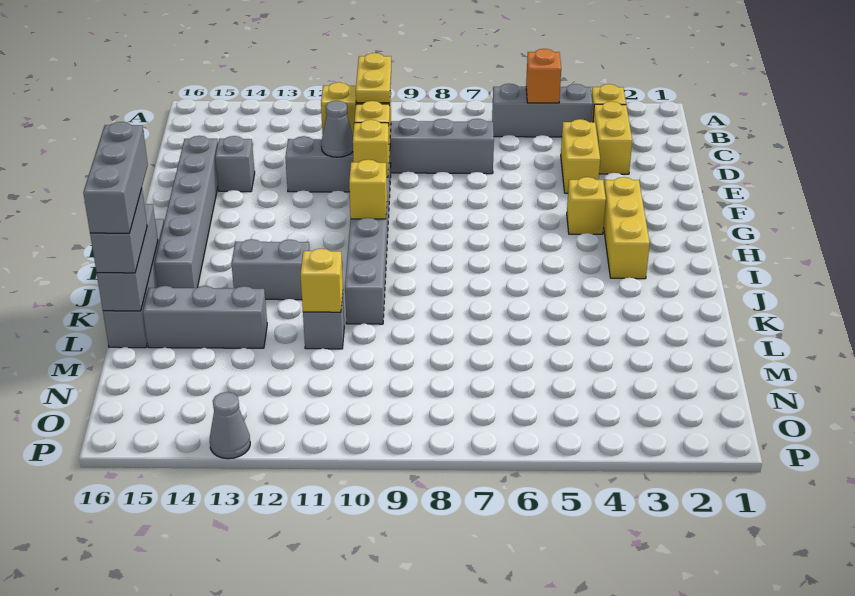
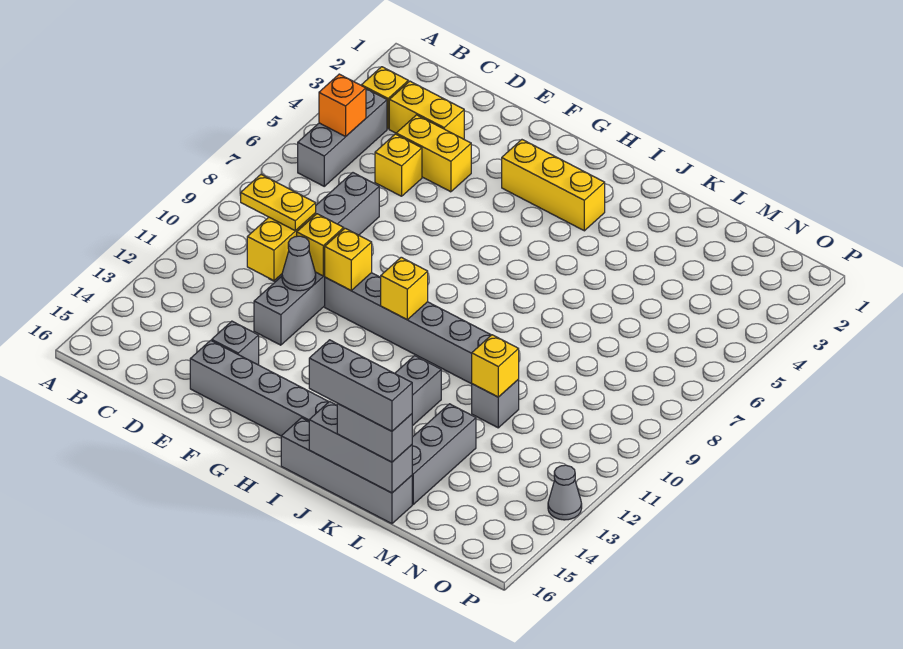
yellow 1x1 brick [567,177,606,234] -> yellow 1x1 brick moved to [375,134,422,196]

